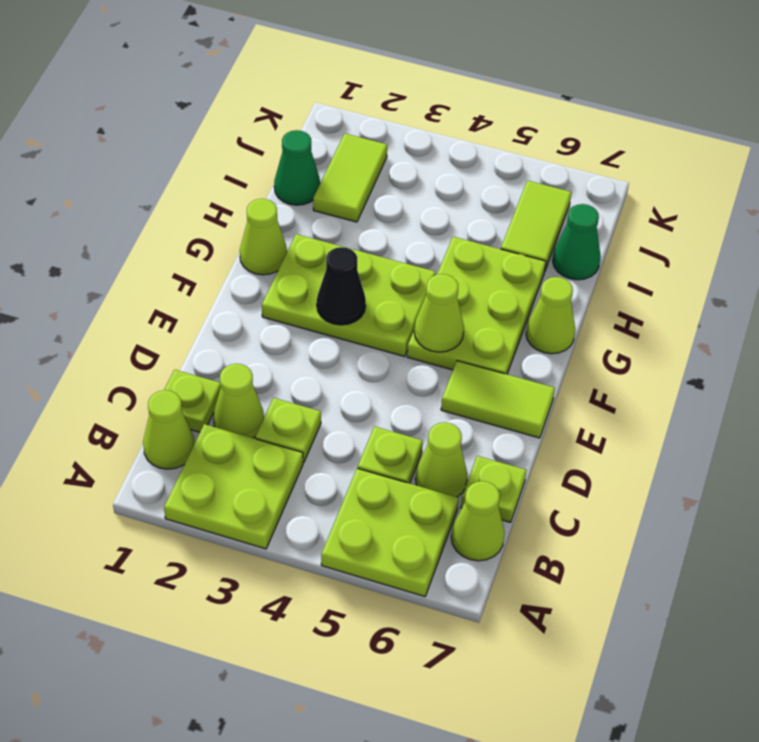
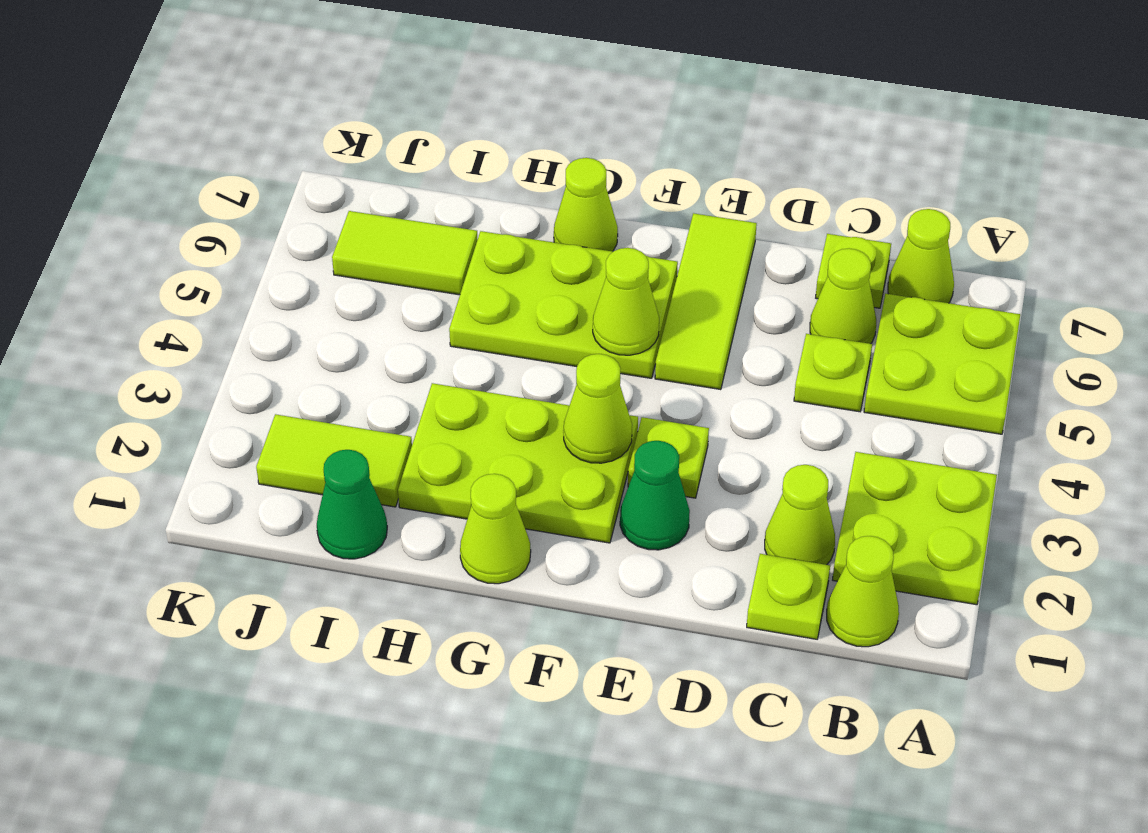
lime 1x1 plate [255,398,321,462] -> lime 1x1 plate moved to [628,417,709,498]
lime 1x2 tile [441,361,555,438] -> lime 1x3 tile [655,213,757,390]
lime 2x3 plate [262,234,436,356] -> lime 2x3 plate turned to [398,383,638,543]
black 1x1 cone [317,247,366,325] -> lime 1x1 cone [563,354,632,463]
green 1x1 cone [553,204,601,280] -> green 1x1 cone moved to [620,441,690,550]

